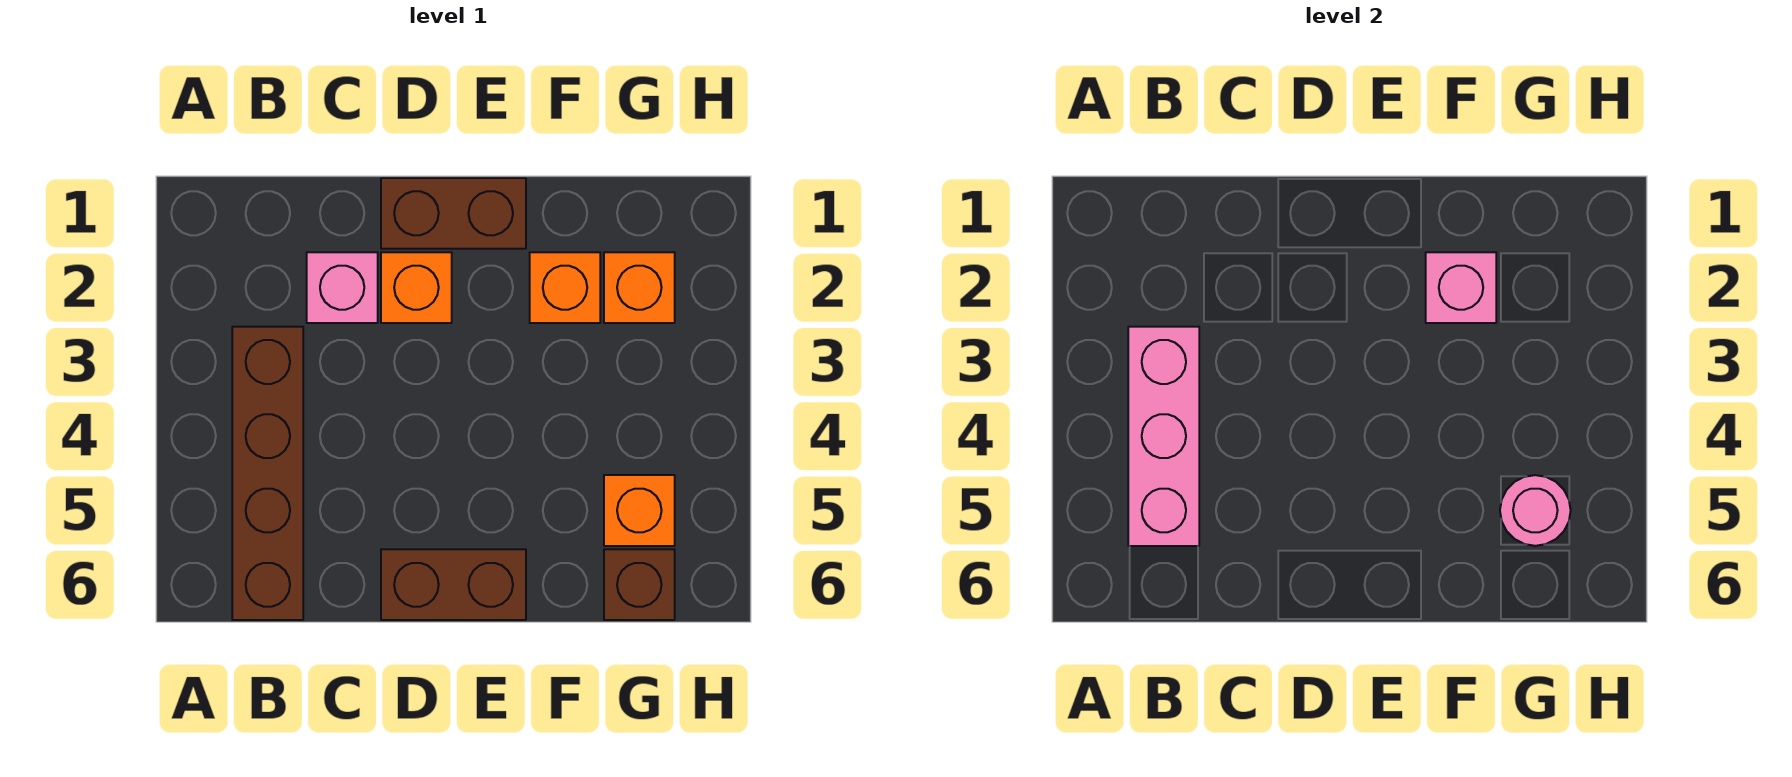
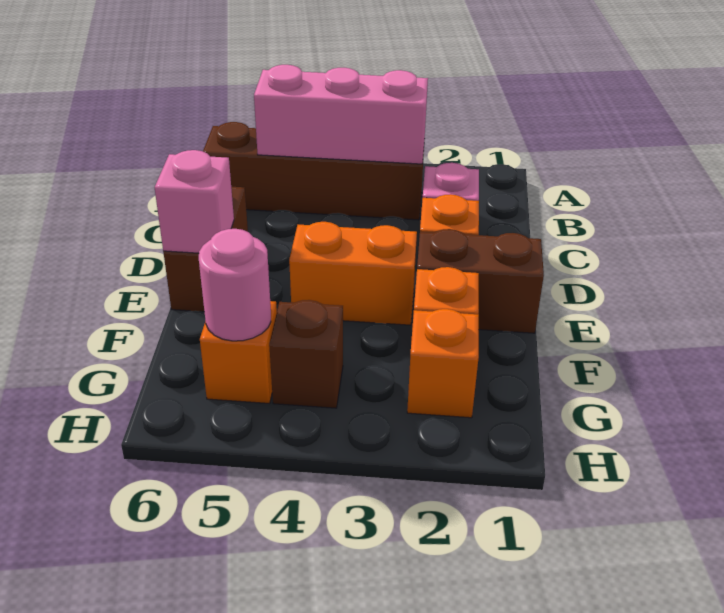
brown 1x2 brick [381,178,526,249] -> brown 1x2 brick turned to [417,229,544,333]
none -> orange 1x2 brick [289,222,417,325]
pink 1x1 brick [1426,252,1496,323] -> pink 1x1 brick moved to [155,150,234,253]
brown 1x1 brick [604,549,675,620] -> brown 1x1 brick moved to [269,300,343,408]

